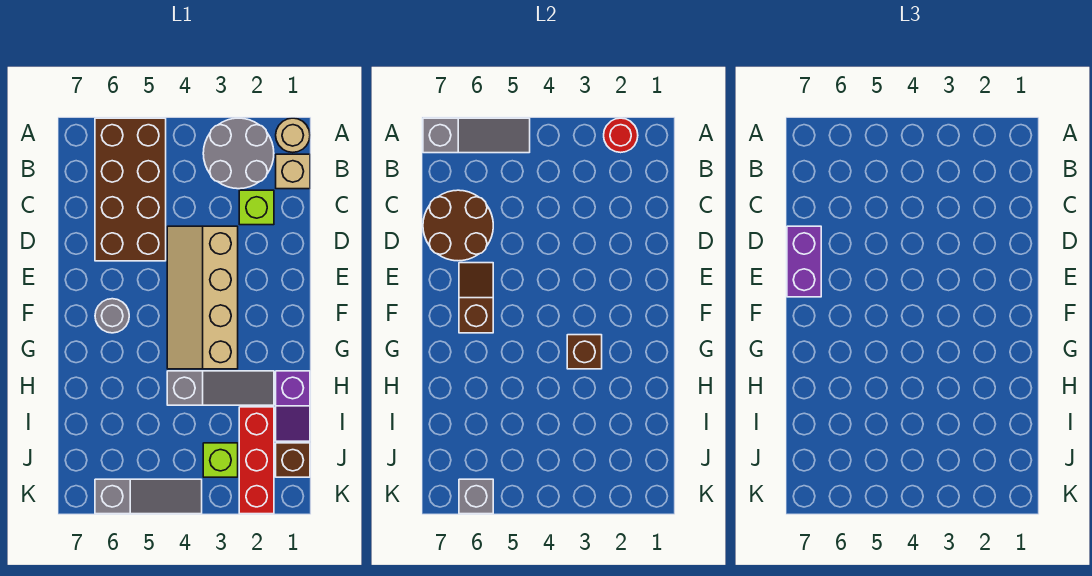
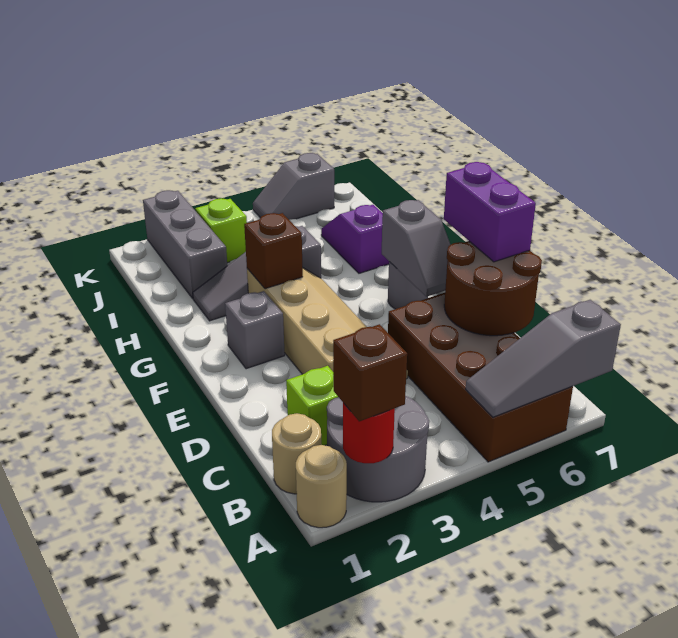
tan 1x1 brick [276,154,310,189] -> tan 1x1 round brick [272,413,321,494]
brown 1x2 slope [459,263,493,333] -> grey 1x2 slope [382,200,451,297]
purple 1x2 slope [276,371,310,441] -> purple 1x2 slope moved to [321,205,389,273]
red 1x3 brick [239,407,274,514] -> grey 1x3 brick [143,190,228,298]
brown 1x1 brick [276,443,310,477] -> brown 1x1 brick moved to [333,324,407,421]
grey 1x3 slope [95,479,202,514] -> grey 1x2 slope [253,153,334,220]
grey 1x1 brick [459,479,493,514] -> grey 1x1 brick moved to [225,291,285,369]

